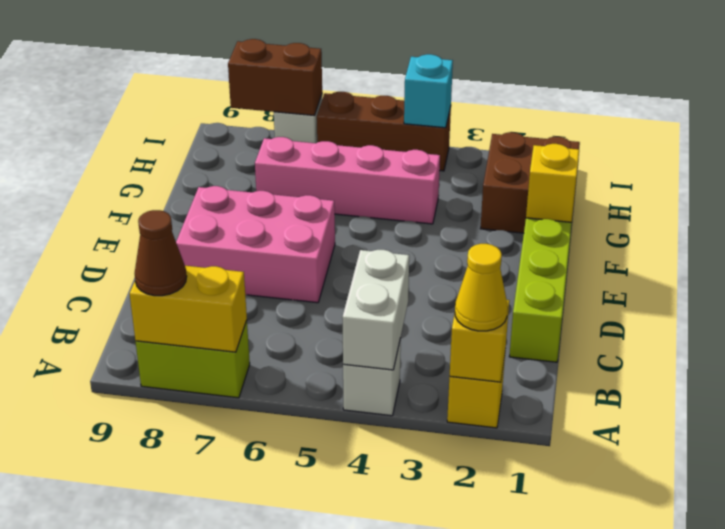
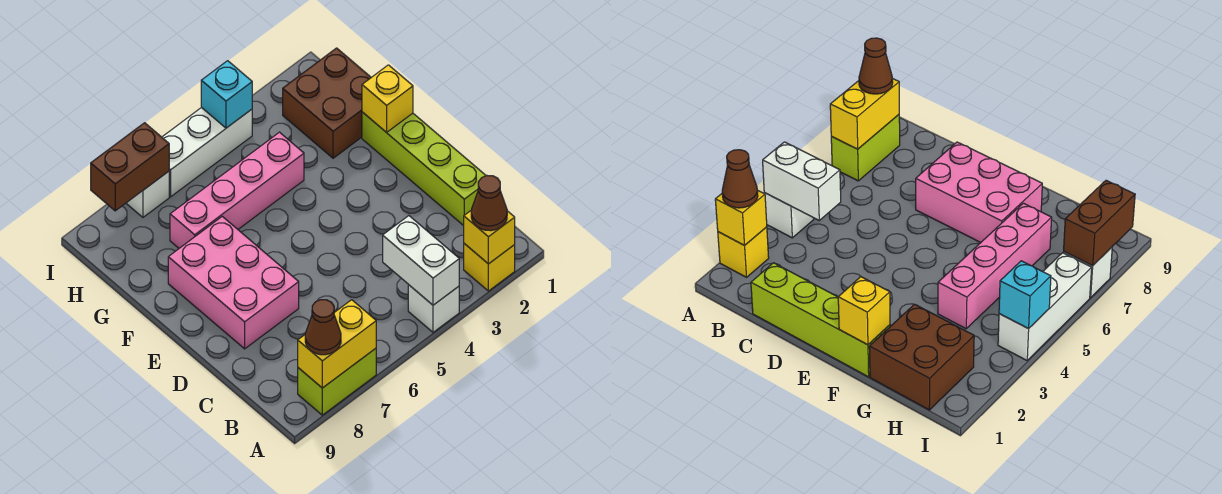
yellow 1x1 cone [455,244,508,331] -> brown 1x1 cone [471,176,507,231]
pink 2x3 brick [176,186,335,303] -> pink 2x3 brick turned to [168,216,299,349]
brown 1x3 brick [317,92,451,171] -> white 1x3 brick [162,107,252,197]

